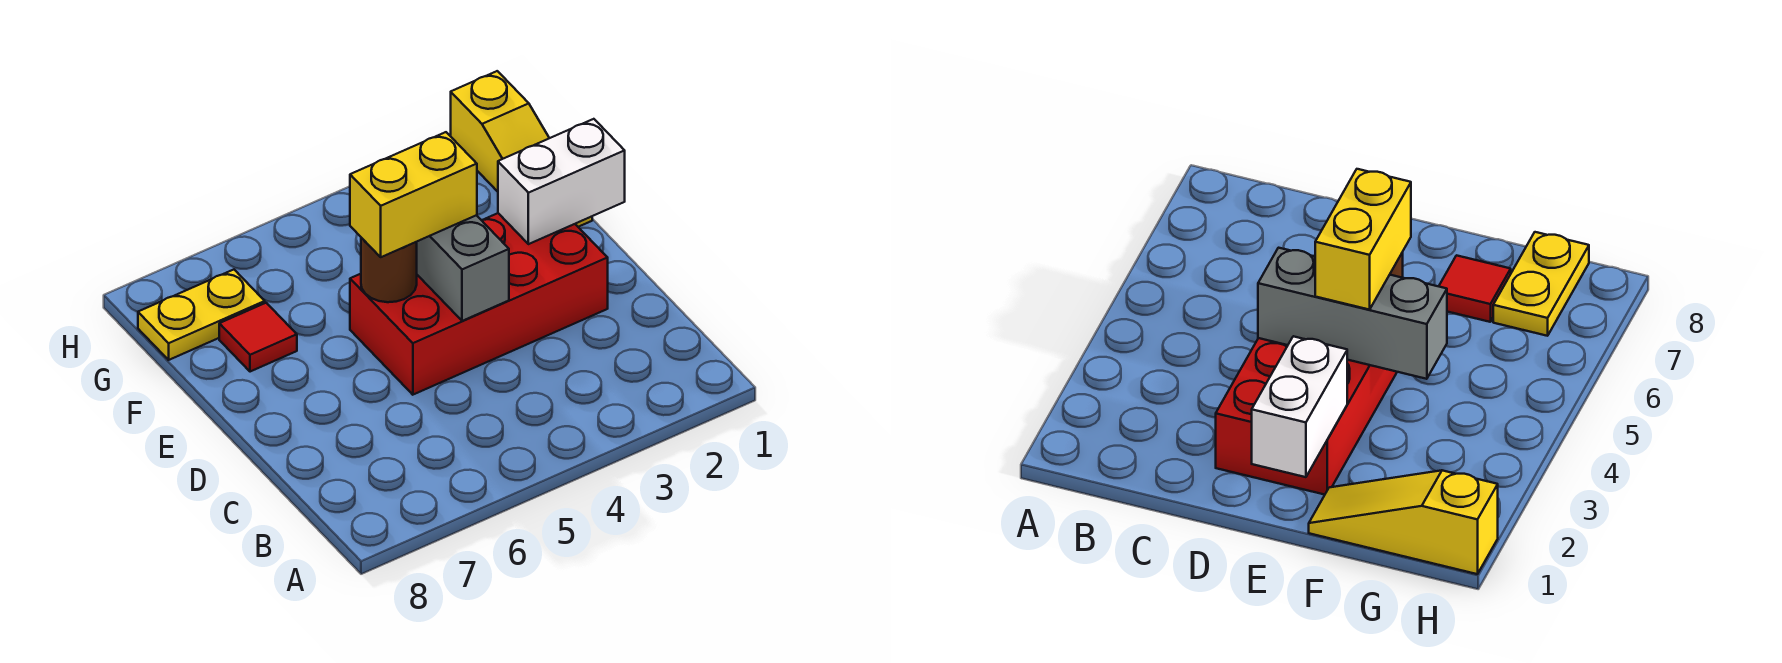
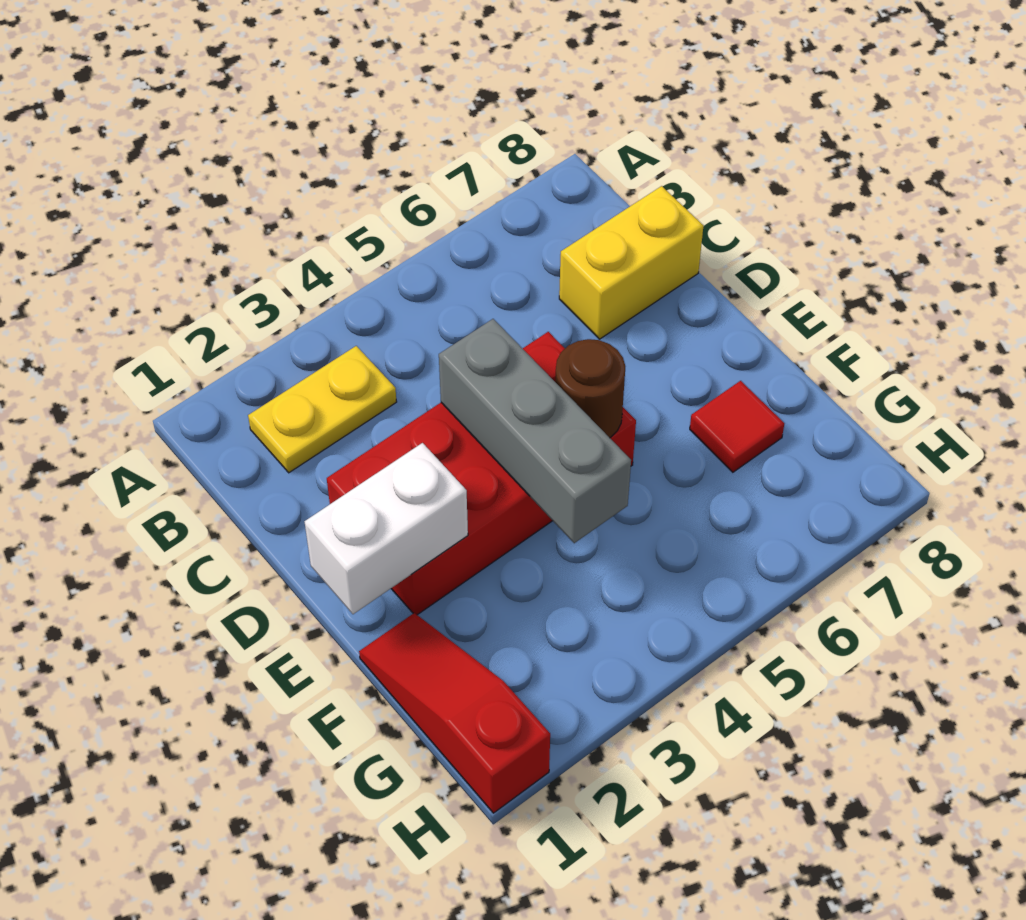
yellow 1x2 brick [350,132,477,257] -> yellow 1x2 brick moved to [559,186,703,339]
yellow 1x3 slope [451,71,592,227] -> red 1x3 slope [359,613,550,813]
yellow 1x2 plate [138,270,265,360] -> yellow 1x2 plate moved to [248,346,397,473]

